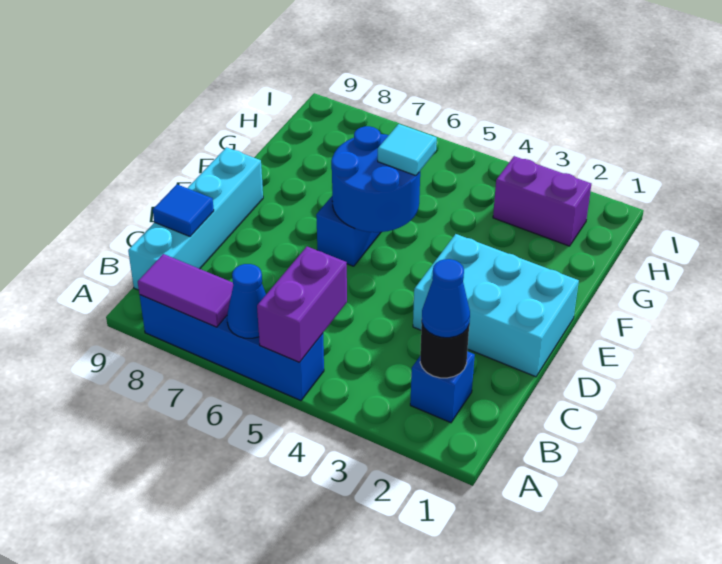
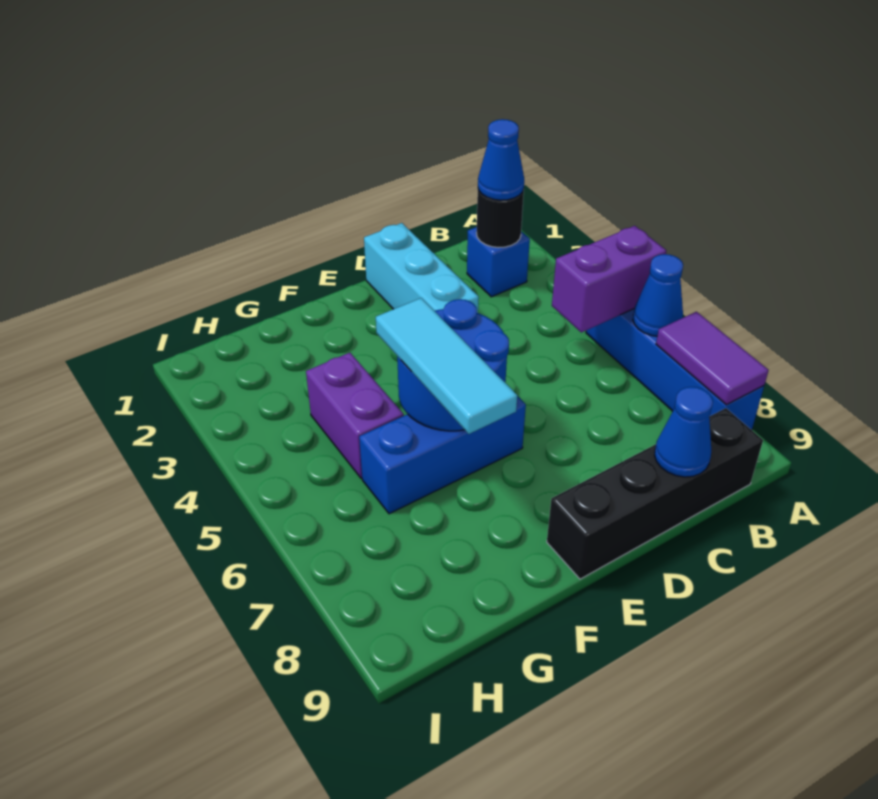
cyan 1x4 brick [128,147,263,290] -> black 1x4 brick [547,408,763,579]
blue 1x1 tile [153,184,214,236] -> blue 1x1 cone [655,387,713,477]
cyan 2x3 brick [413,234,579,377] -> cyan 1x3 brick [364,223,479,313]
cyan 1x1 tile [378,124,437,176] -> cyan 1x3 tile [376,298,517,434]
purple 1x2 brick [493,156,591,246] -> purple 1x2 brick moved to [306,353,404,478]

